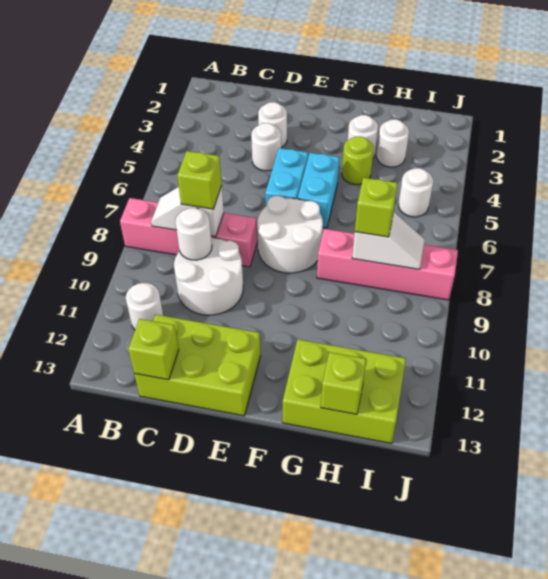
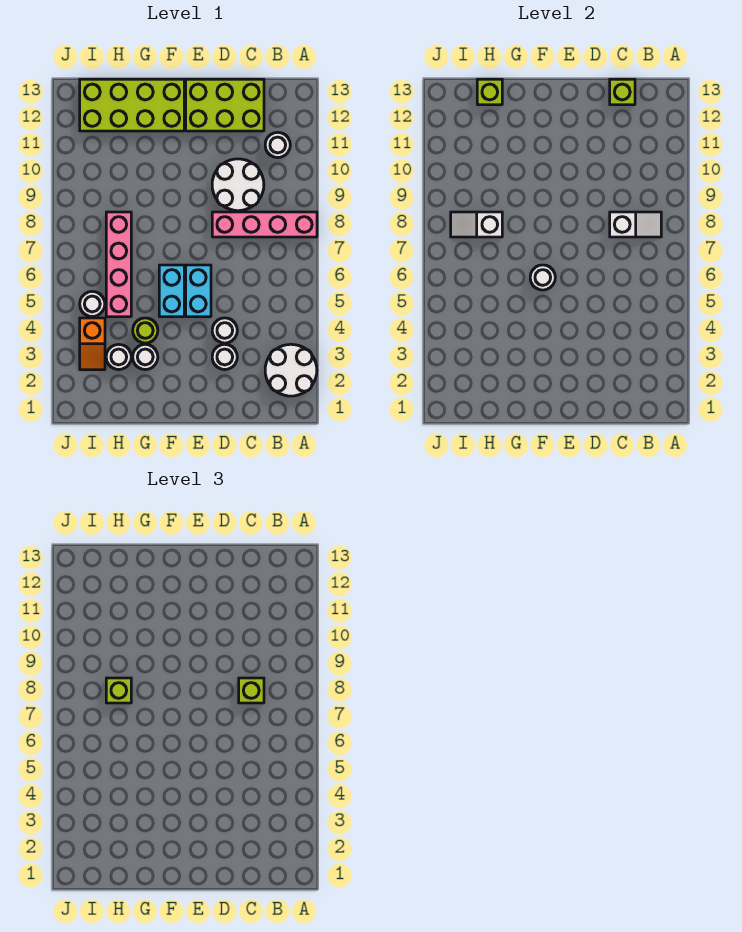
white 1x1 round brick [176,208,212,260] -> white 1x1 round brick moved to [530,265,555,290]
white 2x2 round brick [257,196,323,273] -> white 2x2 round brick moved to [265,344,317,396]
pink 1x4 brick [317,229,458,300] -> pink 1x4 brick turned to [106,212,131,317]
lime 2x3 brick [283,339,406,443] -> lime 2x4 brick [80,79,184,131]
none -> orange 1x2 slope [80,318,105,370]

